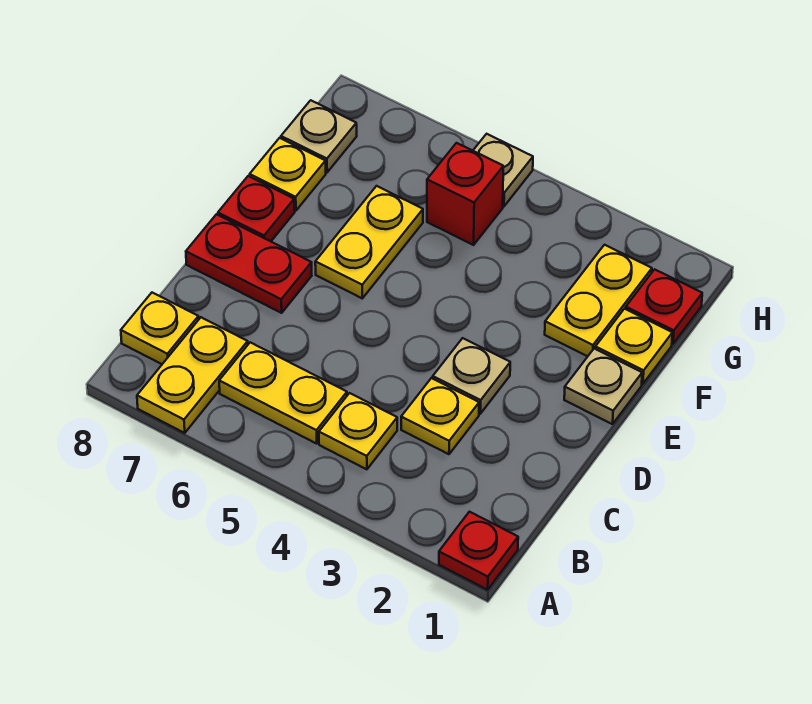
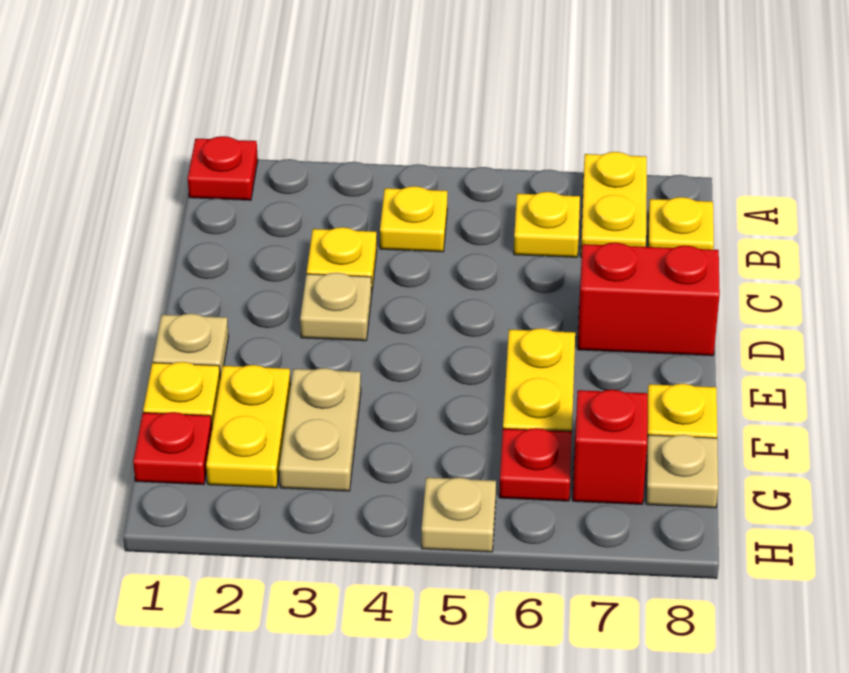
yellow 1x2 plate [219,342,347,444] -> yellow 1x1 plate [514,192,580,257]
red 1x2 plate [186,214,312,313] -> red 1x2 brick [578,243,720,356]
red 1x1 plate [218,176,295,241] -> red 1x1 plate moved to [499,428,572,501]
none -> tan 1x2 plate [279,368,361,491]
red 1x1 brick [427,143,503,245] -> red 1x1 brick moved to [573,390,648,504]

